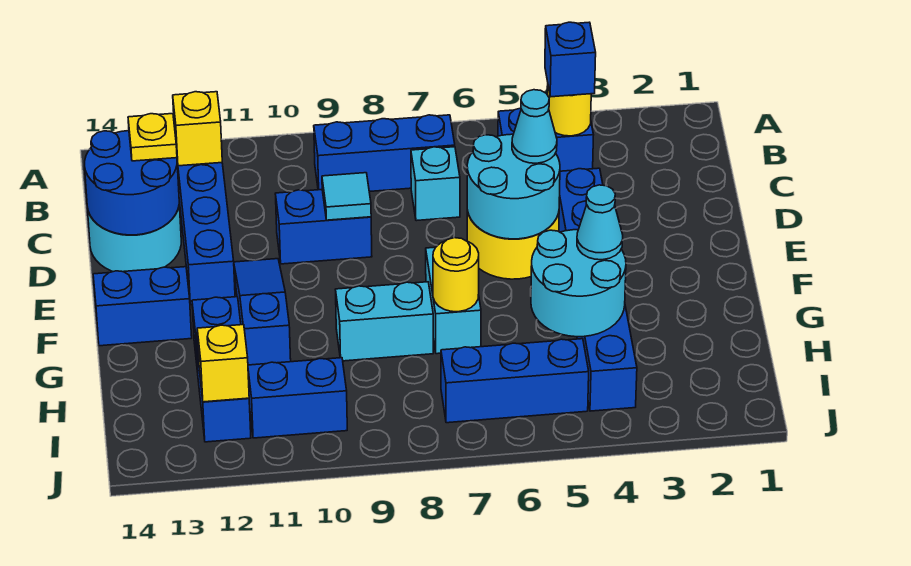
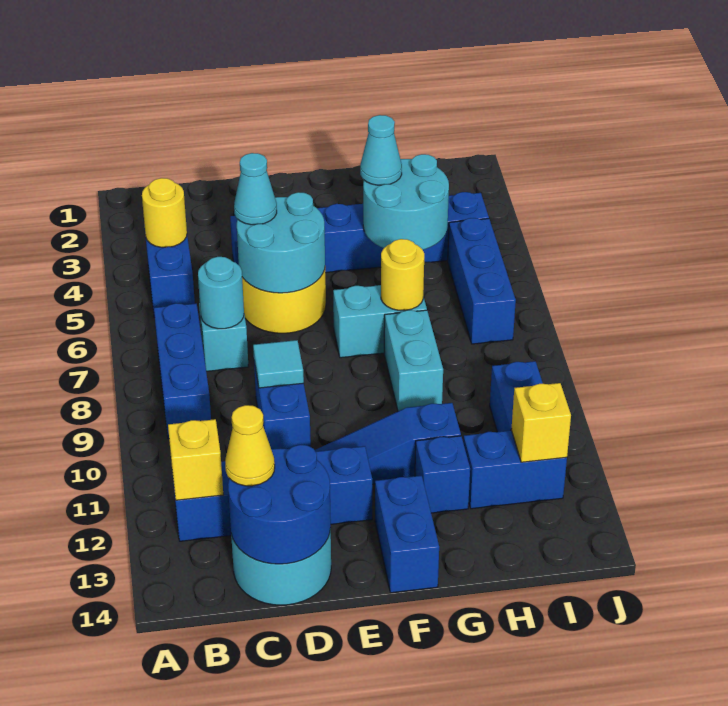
blue 1x1 brick [545,22,596,97] -> none
none -> cyan 1x1 round brick [198,257,244,329]
yellow 1x1 plate [128,114,177,161] -> yellow 1x1 cone [225,405,275,486]

